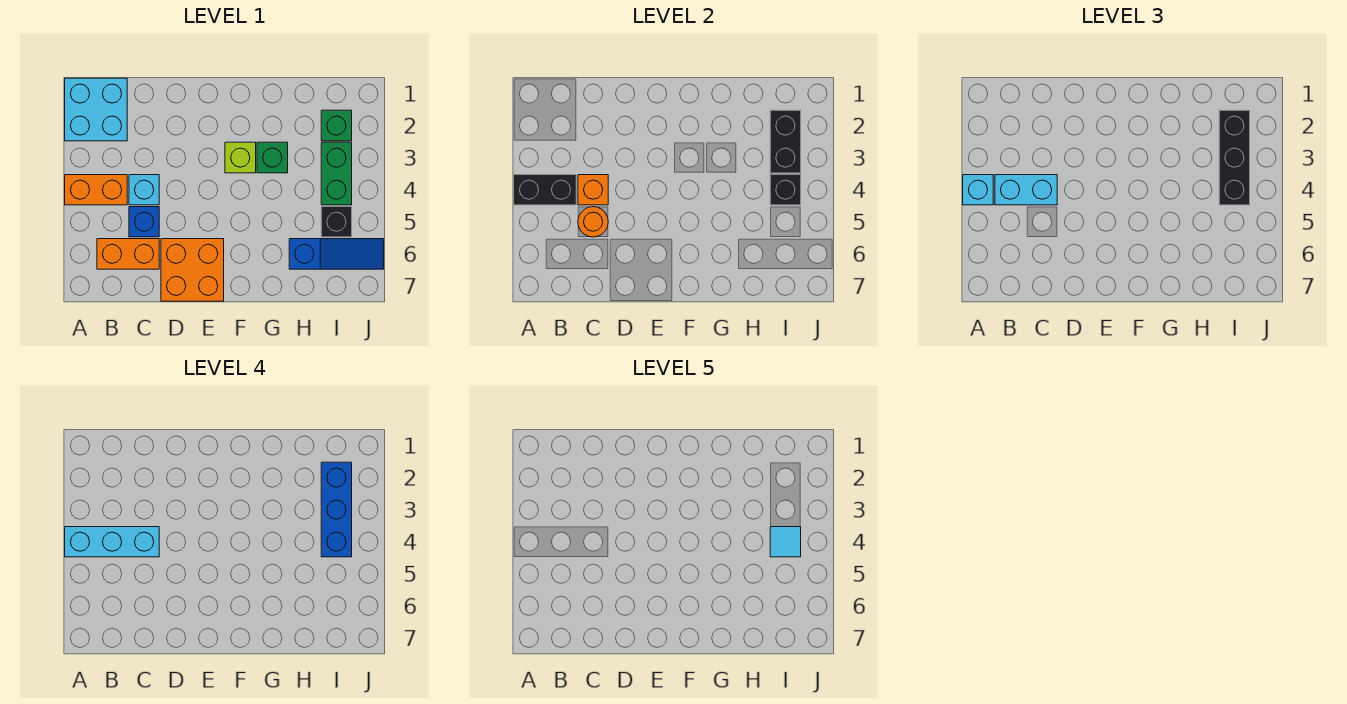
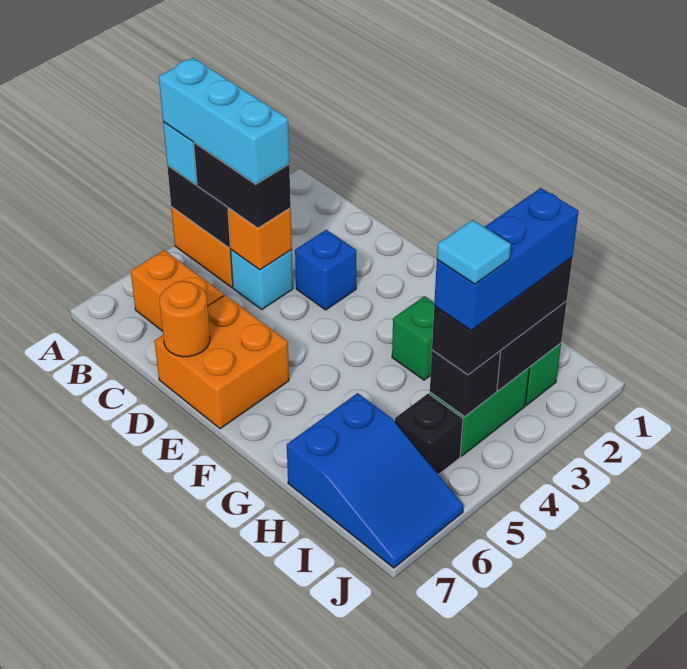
cyan 2x2 brick [65,78,127,141] -> none
cyan 1x2 brick [995,175,1057,205] -> black 1x2 brick [194,143,291,228]
blue 1x1 brick [129,207,159,237] -> blue 1x1 brick moved to [295,230,356,310]
orange 1x1 round brick [578,207,608,237] -> orange 1x1 round brick moved to [160,281,210,357]
lime 1x1 brick [225,142,256,173] -> none
blue 1x3 slope [289,239,384,269] -> blue 2x3 slope [287,393,464,568]

